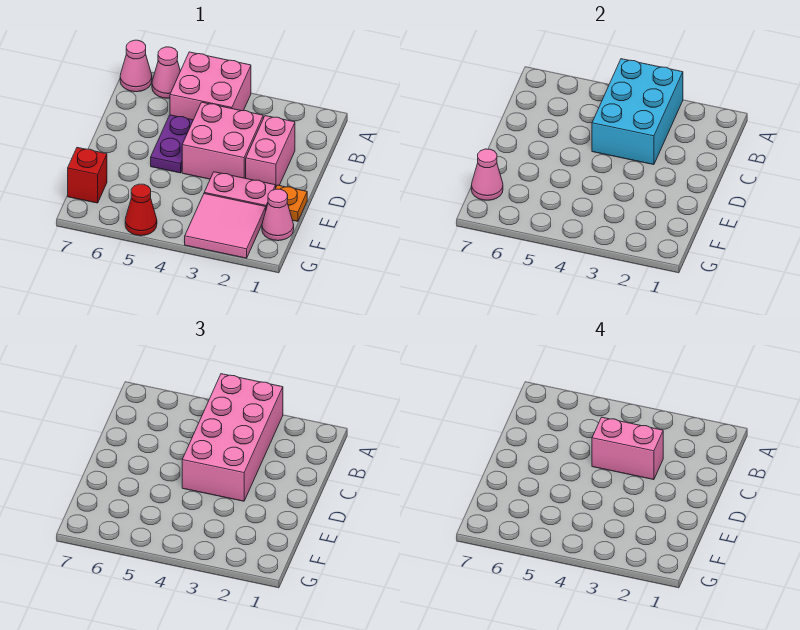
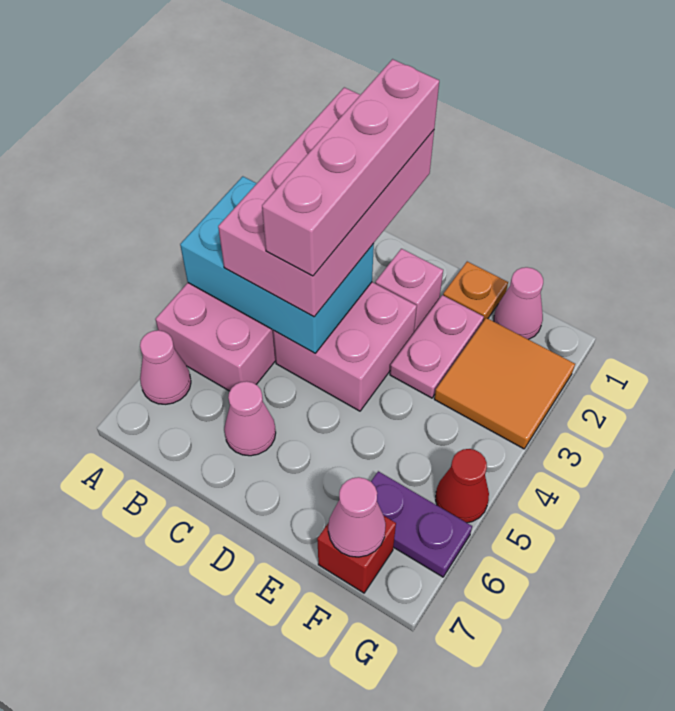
pink 2x4 brick [182,374,283,501] -> pink 2x4 brick turned to [218,87,434,317]
pink 1x1 cone [120,40,152,92] -> pink 1x1 cone moved to [224,381,276,456]
pink 1x2 brick [246,116,295,186] -> pink 1x1 brick [375,249,443,332]
pink 1x2 brick [592,417,663,480] -> pink 1x4 brick [262,59,439,276]
purple 1x2 plate [151,115,193,173] -> purple 1x2 plate moved to [371,471,472,577]
pink 2x2 tile [185,194,266,258] -> orange 2x2 tile [434,318,575,449]

